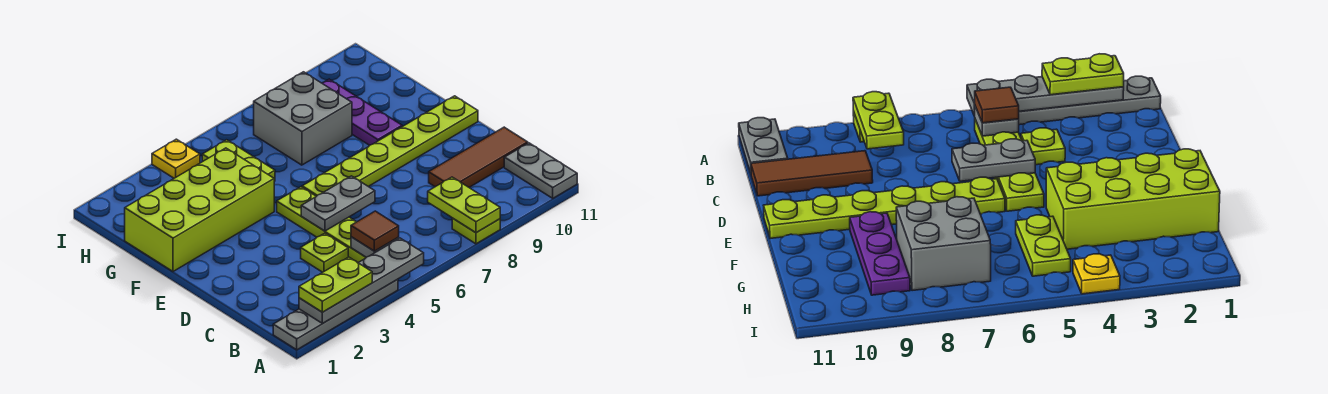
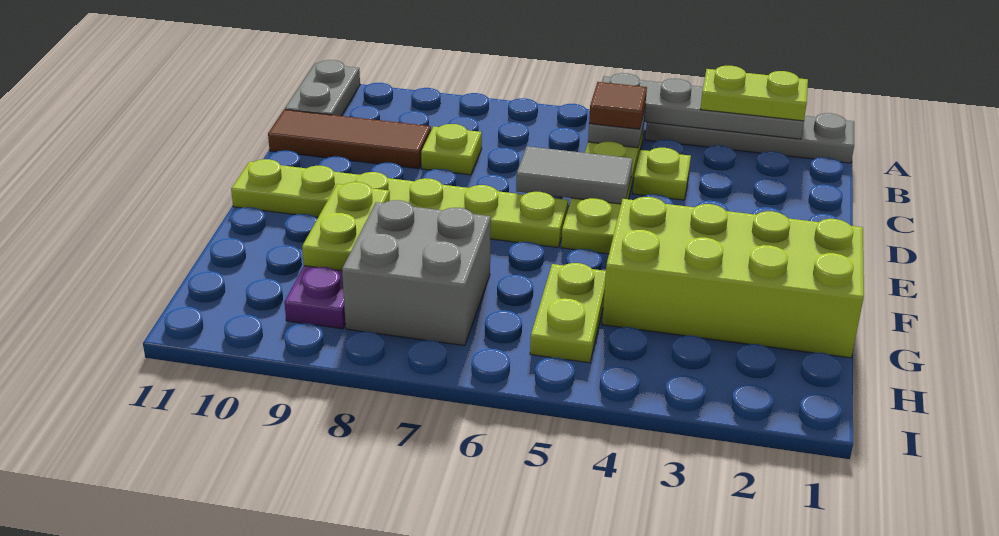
lime 1x1 plate [452,218,500,244] -> lime 1x1 plate moved to [421,124,482,175]
lime 1x2 plate [428,177,500,233] -> lime 1x2 plate moved to [302,182,390,271]
grey 1x2 plate [301,176,375,231] -> grey 1x2 tile [516,146,633,204]
yellow 1x1 plate [152,139,200,178] -> none

